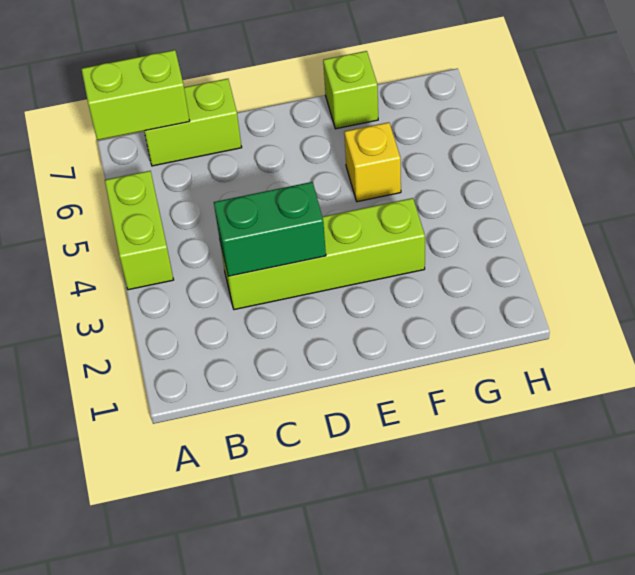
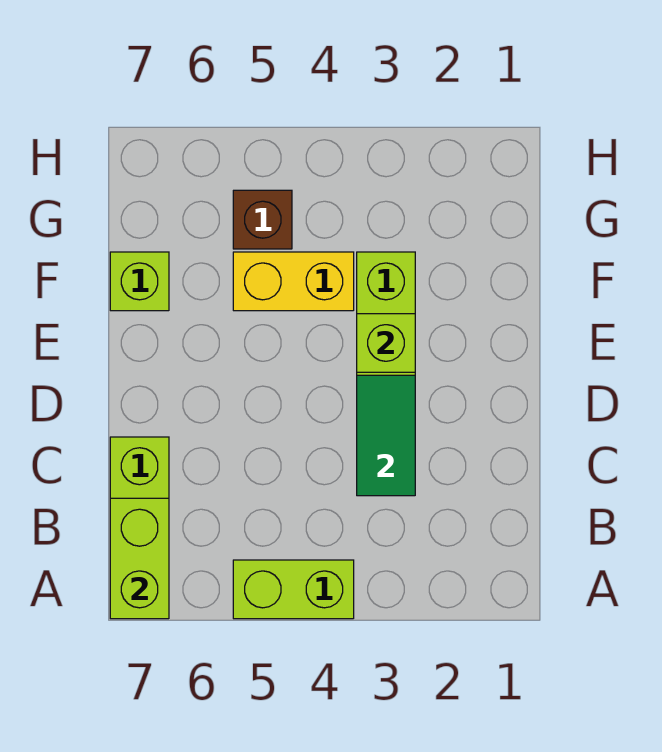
green 1x2 brick [214,182,326,276] -> green 1x2 tile [357,375,415,496]
none -> lime 1x1 brick [357,314,415,372]
yellow 1x1 brick [344,122,401,202] -> yellow 1x2 brick [233,252,354,311]
none -> brown 1x1 brick [233,190,292,249]

